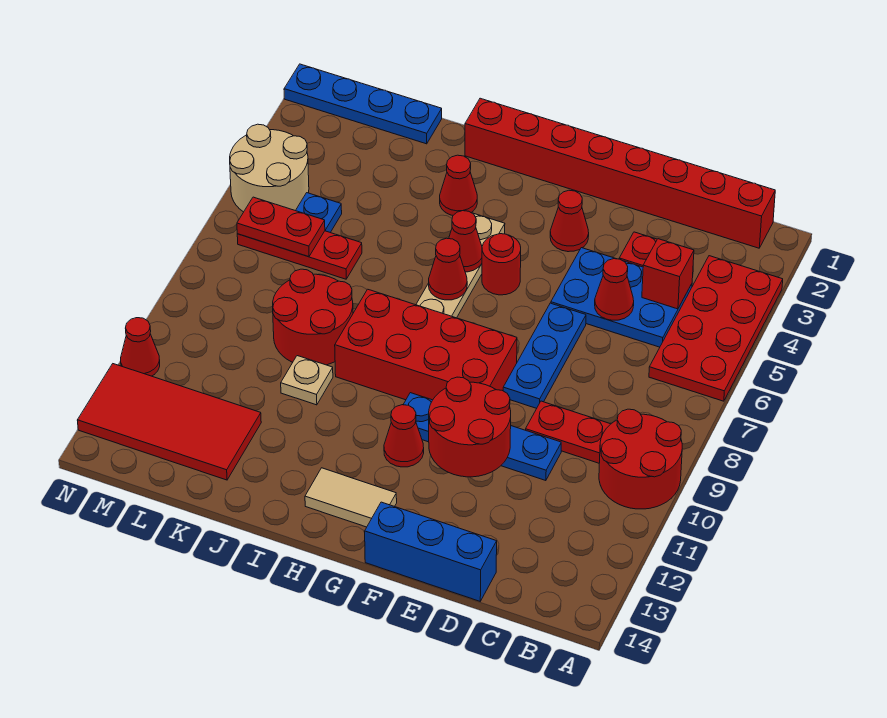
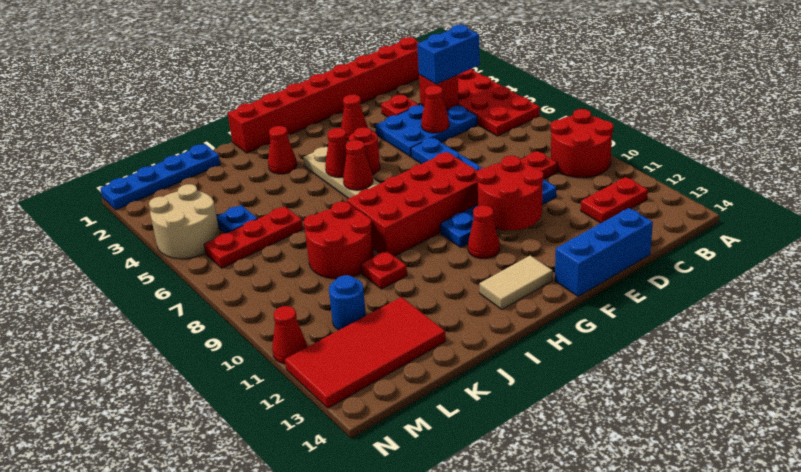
none -> blue 1x2 brick [417,25,480,84]
tan 1x1 plate [281,356,333,405] -> red 1x1 plate [361,251,407,289]
red 1x2 plate [237,197,325,257] -> red 1x2 plate moved to [581,177,648,223]
none -> blue 1x1 round brick [329,275,366,330]

